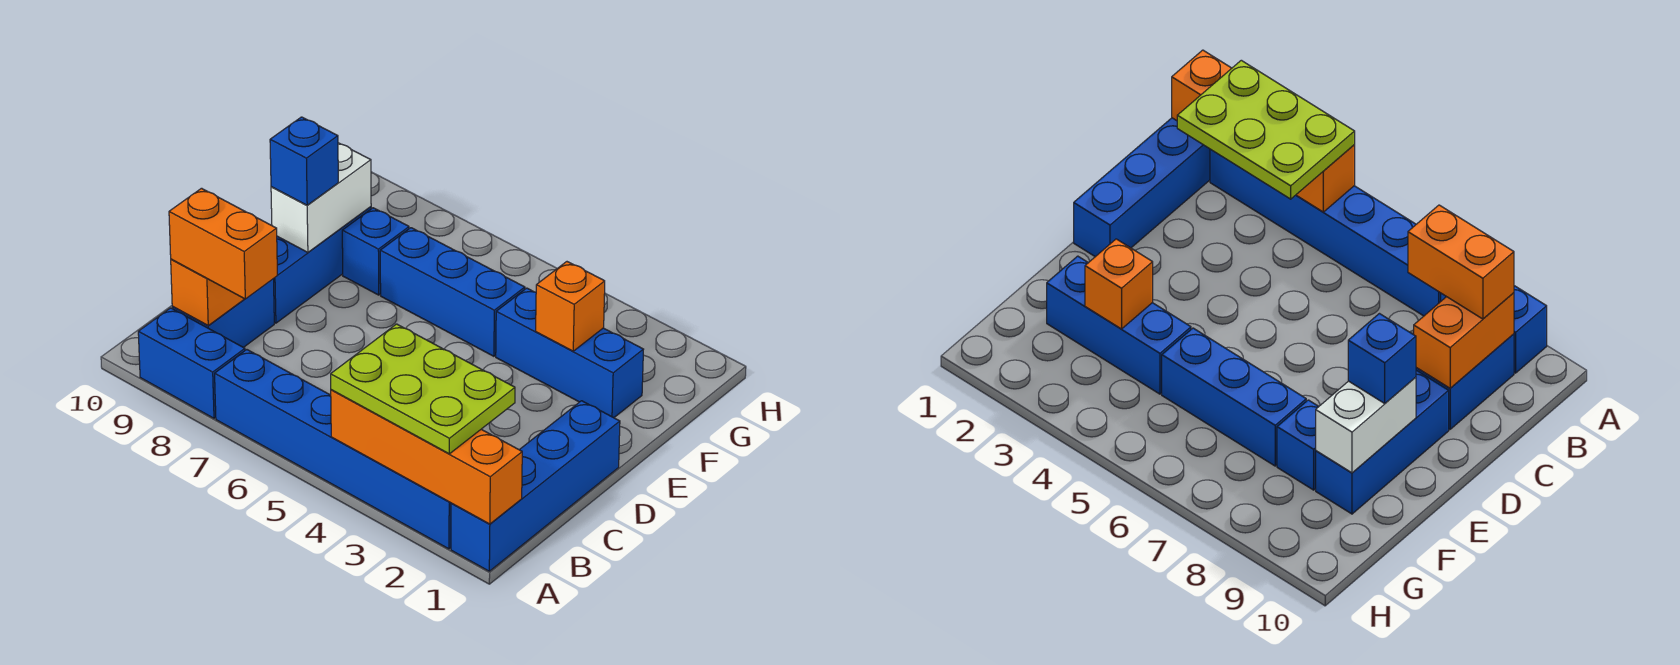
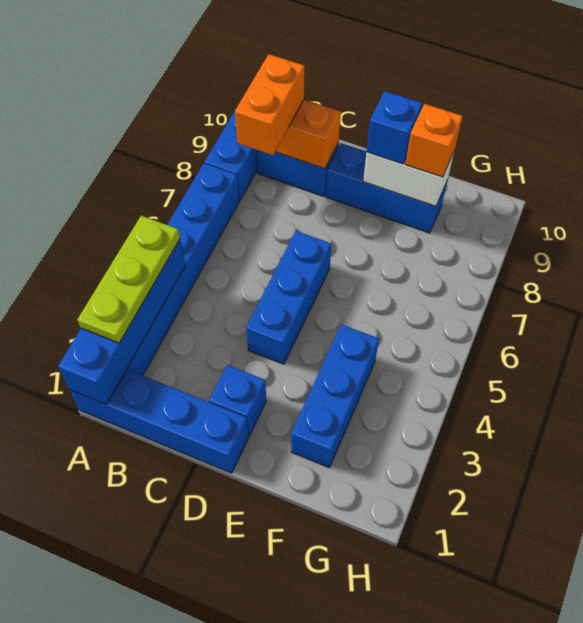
orange 1x4 brick [331,390,522,524] -> blue 1x4 brick [58,240,185,404]
lime 2x3 plate [331,324,515,454] -> lime 1x3 plate [77,216,180,343]
orange 1x1 brick [536,262,605,351] -> orange 1x1 brick moved to [405,104,463,177]
blue 1x3 brick [380,228,525,356] -> blue 1x3 brick moved to [246,231,331,364]
blue 1x1 brick [342,208,409,295] -> blue 1x1 brick moved to [209,365,266,435]

